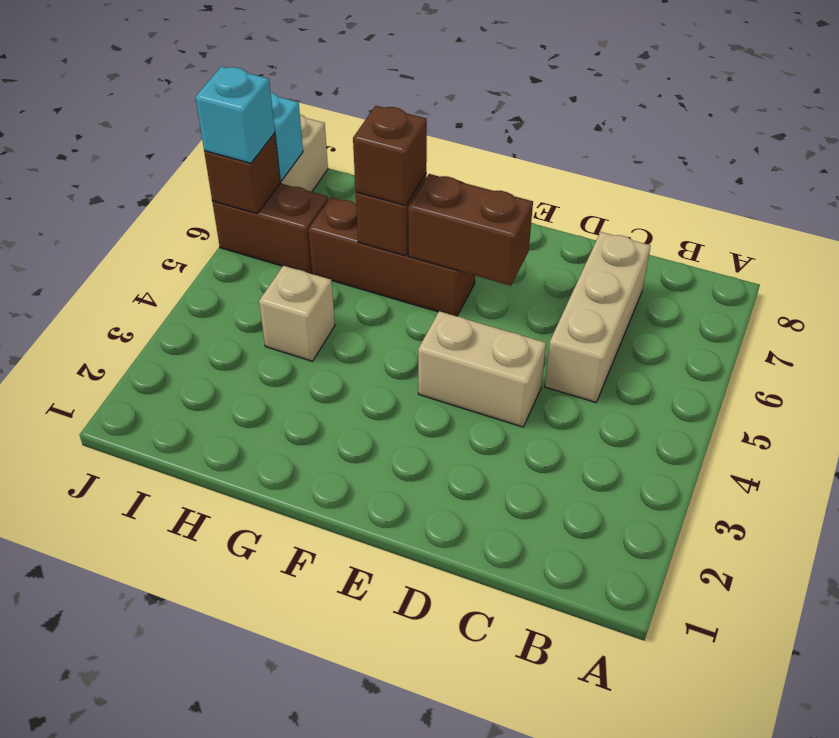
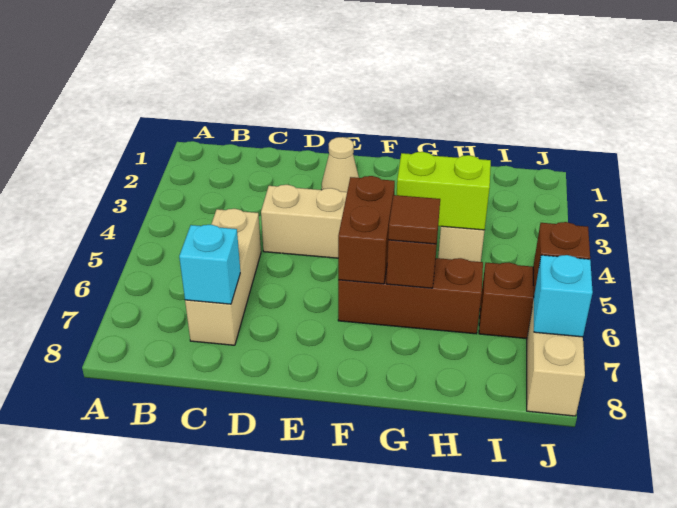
none -> tan 1x1 cone [322,137,359,192]
brown 1x2 brick [408,174,533,286] -> brown 1x2 brick turned to [338,176,395,284]
none -> lime 1x2 brick [397,152,491,230]
brown 1x1 brick [353,106,427,205] -> brown 1x1 tile [388,195,440,244]
cyan 1x1 brick [195,67,275,163] -> cyan 1x1 brick moved to [179,225,240,304]

